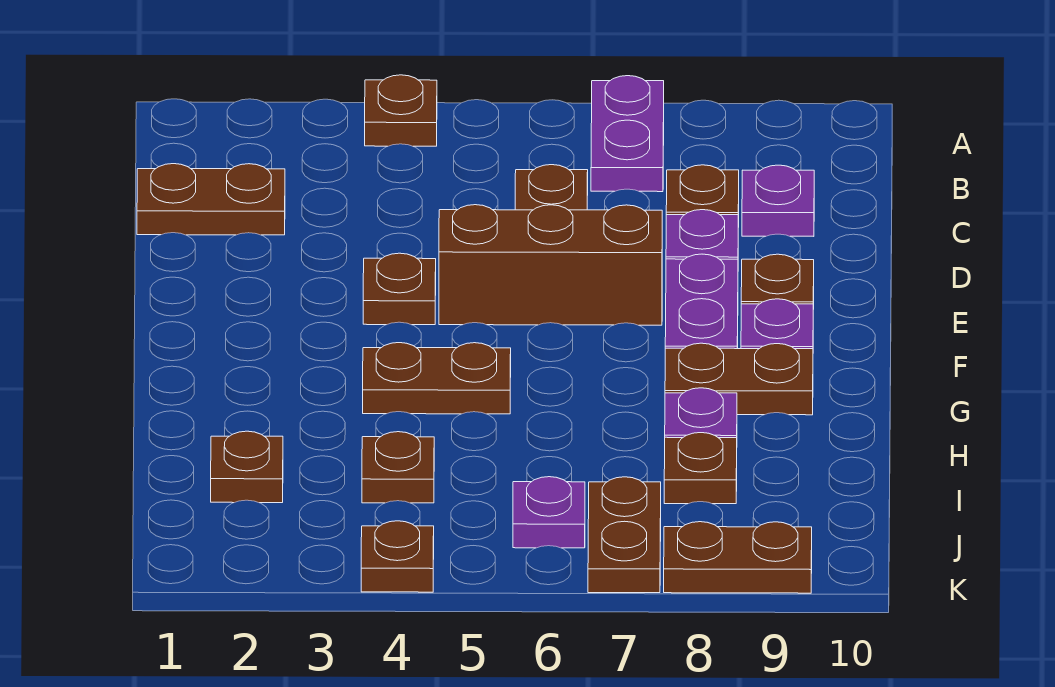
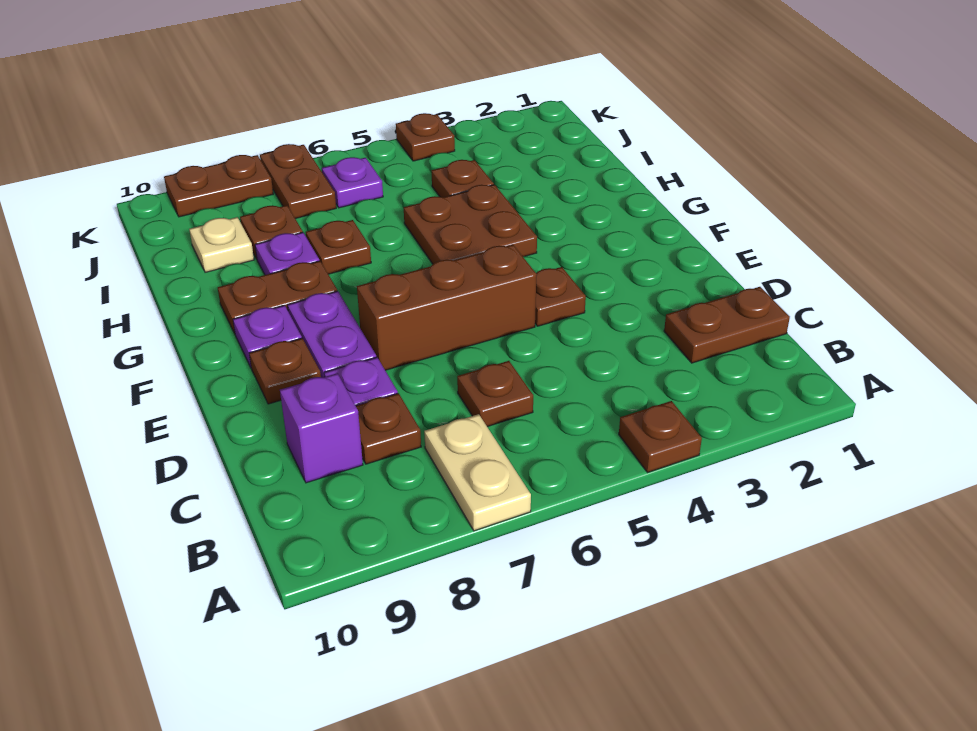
purple 1x2 plate [591,76,664,192] -> tan 1x2 plate [424,414,531,531]
purple 1x1 plate [742,165,814,236] -> purple 1x1 brick [280,373,363,483]
brown 1x2 plate [363,343,511,414] -> brown 2x2 plate [404,185,537,264]
brown 1x1 plate [211,431,283,503] -> brown 1x1 plate moved to [306,220,371,274]
none -> tan 1x1 plate [189,217,254,272]

